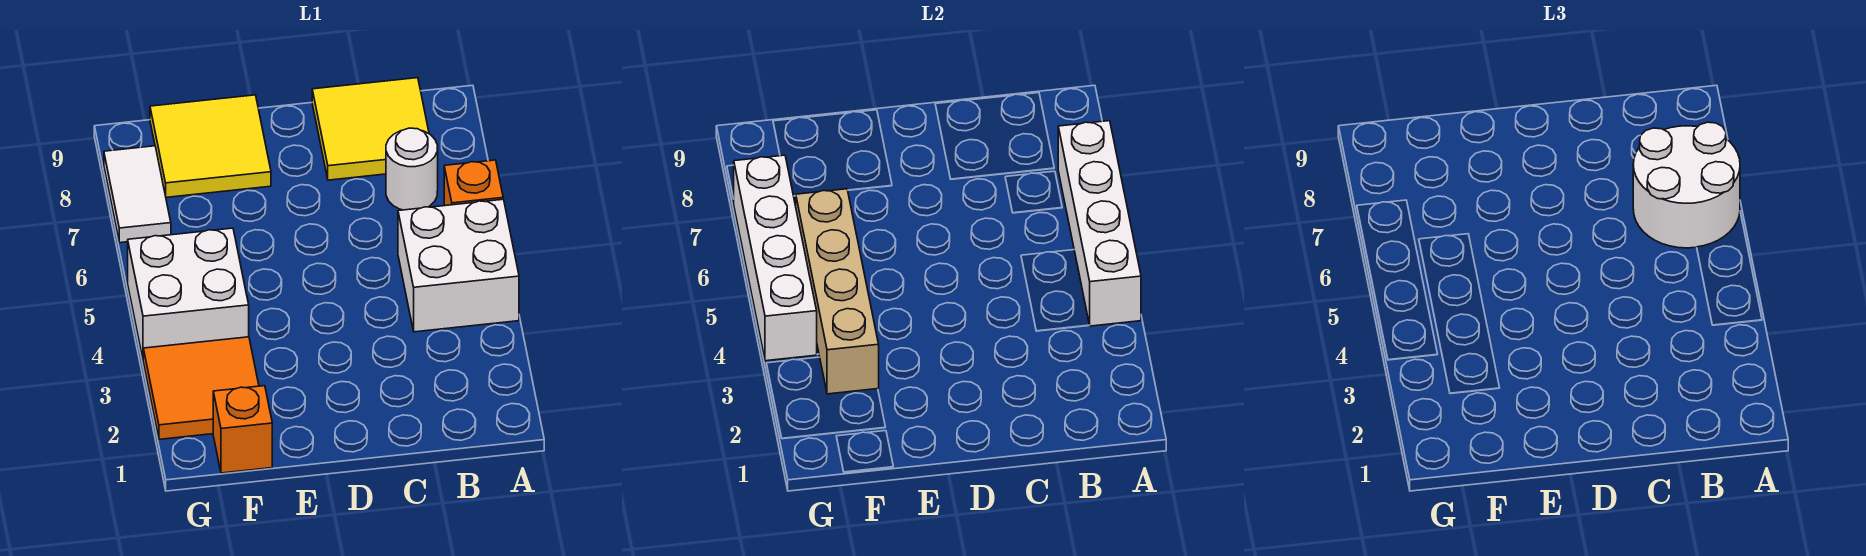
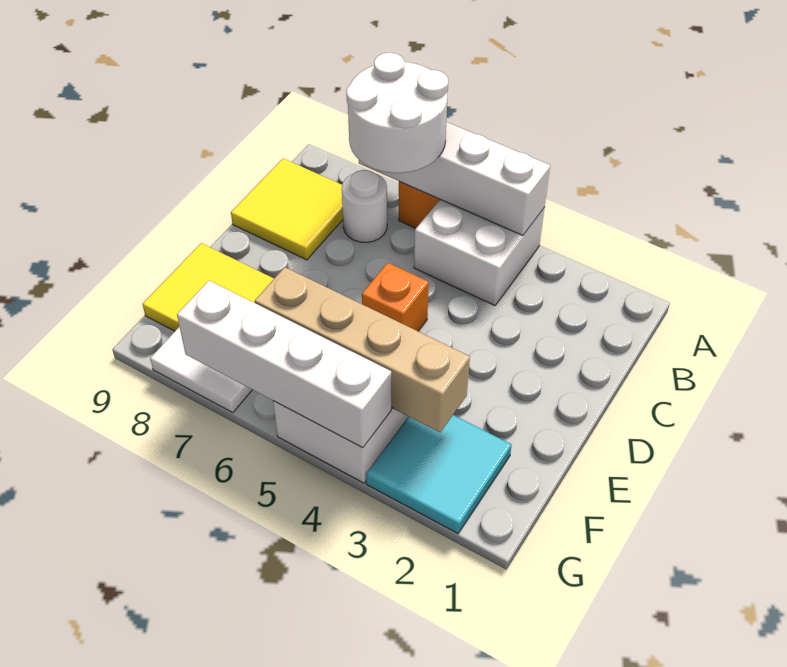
orange 1x1 brick [213,386,272,473] -> orange 1x1 brick moved to [362,263,429,331]
orange 2x2 tile [143,337,259,439] -> cyan 2x2 tile [366,415,512,534]

